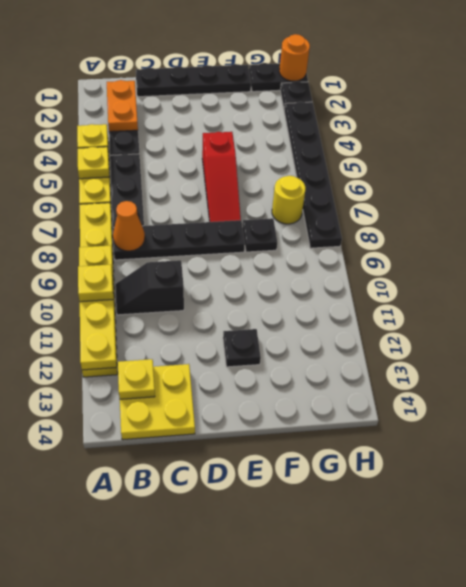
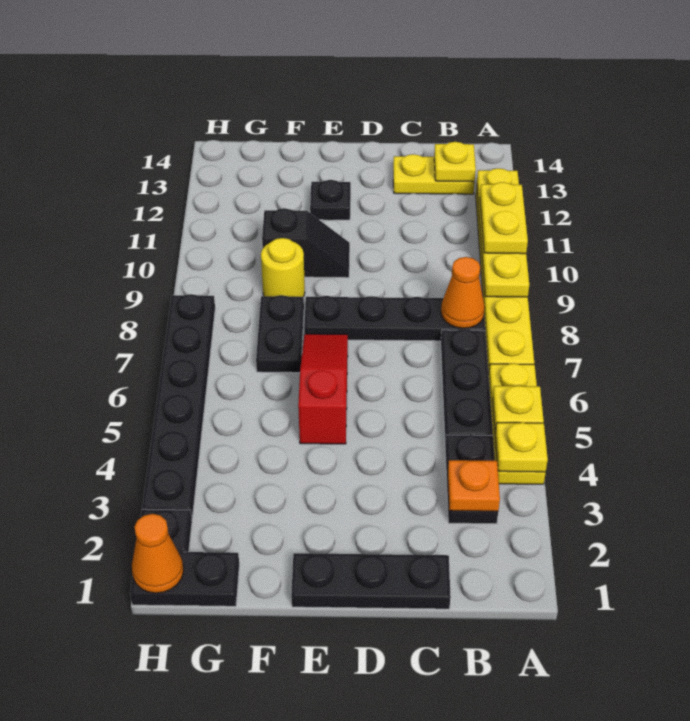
yellow 1x1 plate [78,265,113,302] -> yellow 1x2 plate [480,182,528,254]
orange 1x2 plate [107,80,138,132] -> orange 1x1 plate [448,460,500,511]
black 1x2 slope [115,260,184,315] -> black 1x2 slope moved to [262,208,350,278]
yellow 2x2 plate [120,364,195,440] -> yellow 1x2 plate [393,154,475,194]
black 1x4 plate [136,64,251,97] -> black 1x3 plate [291,553,451,609]
black 1x1 plate [242,218,277,252] -> black 1x2 plate [256,295,304,373]
yellow 1x1 round brick [272,176,305,224] -> yellow 1x1 round brick moved to [261,238,305,297]
orange 1x1 round brick [279,34,310,81] -> orange 1x1 cone [132,514,183,593]

